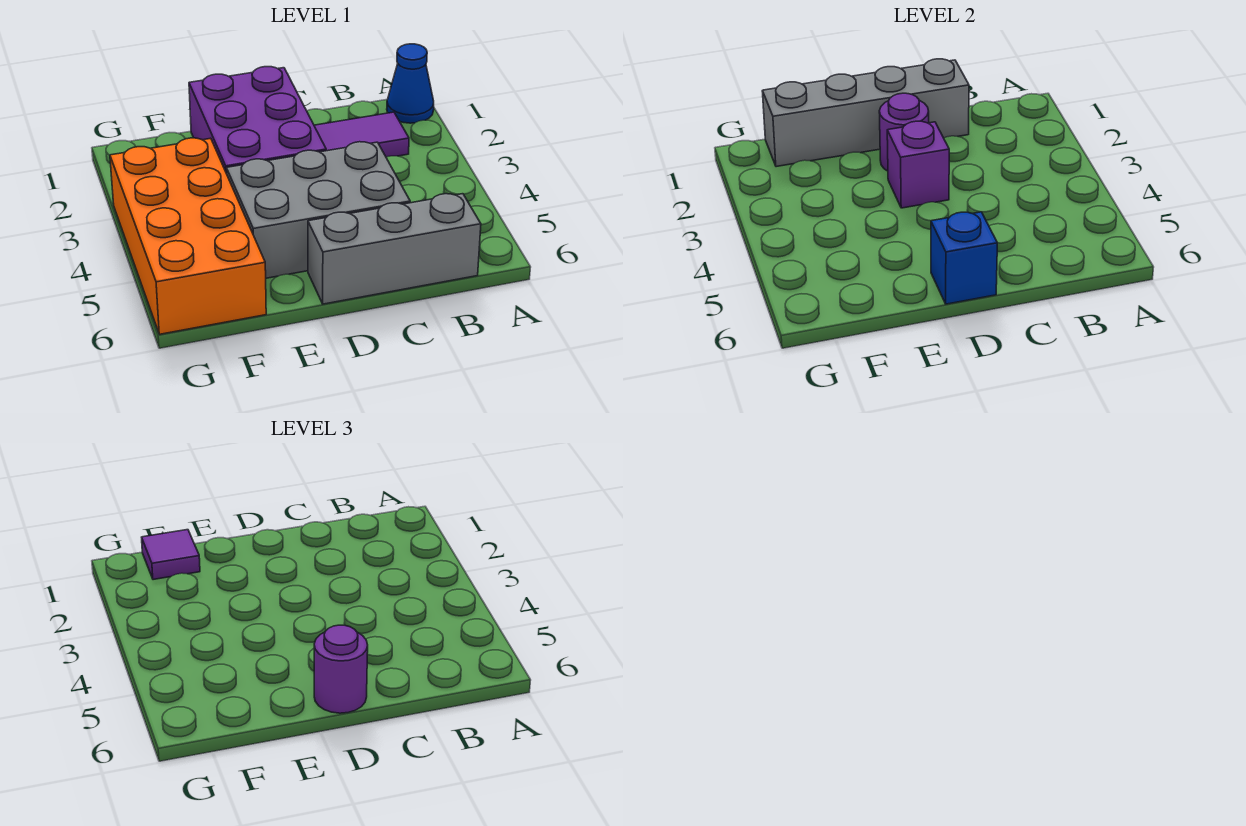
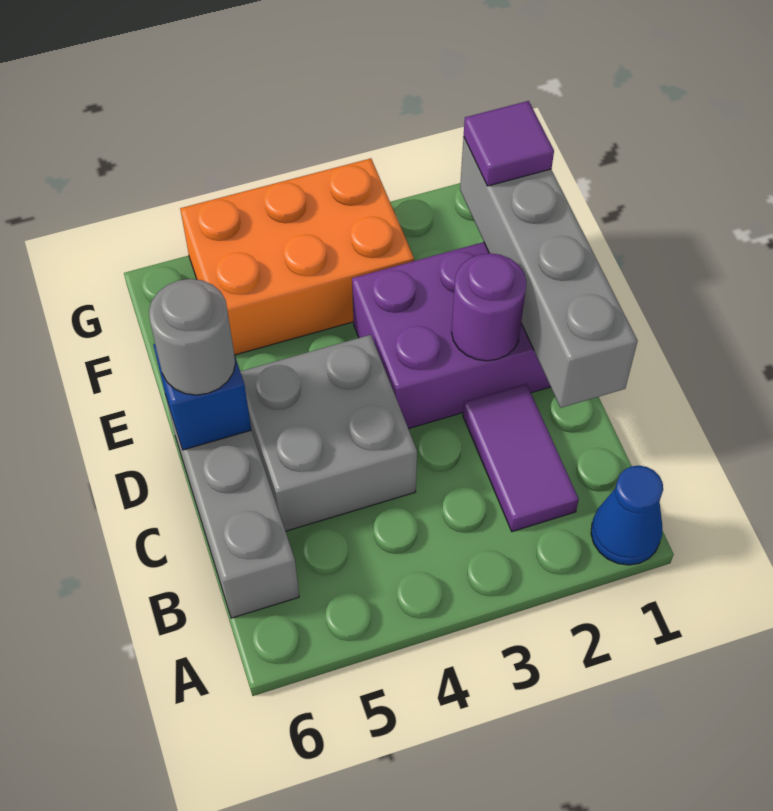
grey 2x3 brick [226,142,410,278] -> grey 2x2 brick [240,335,417,531]
purple 1x1 brick [887,121,949,208] -> none
purple 1x1 round brick [314,625,368,713] -> grey 1x1 round brick [149,279,235,395]
orange 2x4 brick [110,138,266,334] -> orange 2x3 brick [180,158,414,355]

